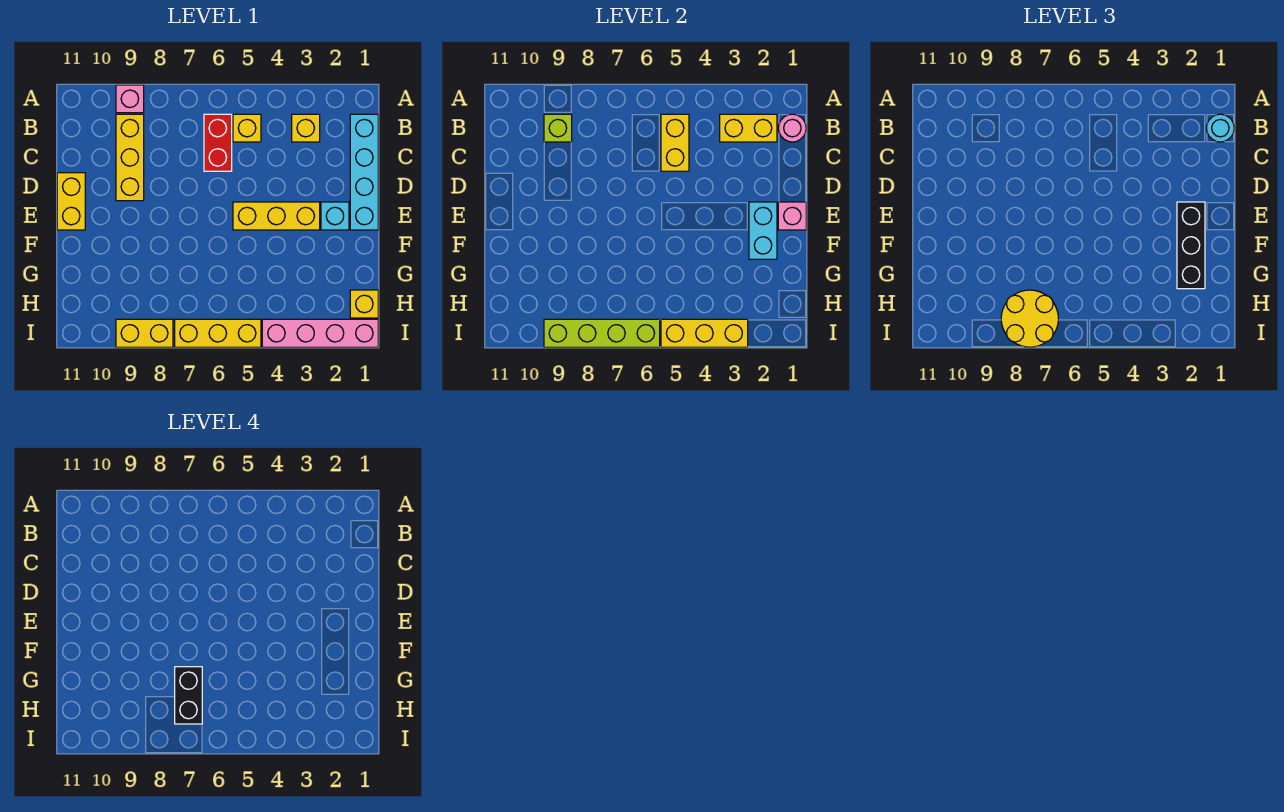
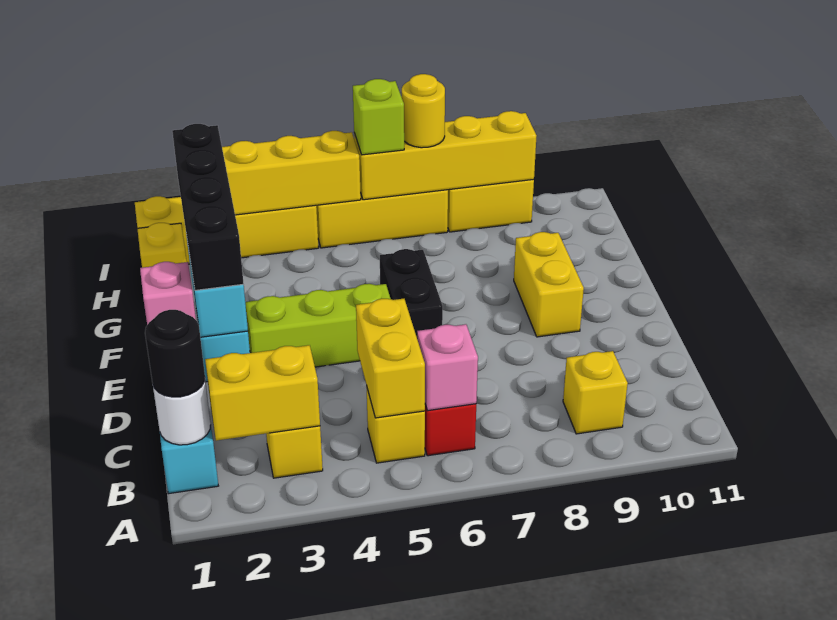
pink 1x1 brick [116,85,144,113] -> pink 1x1 brick moved to [417,324,478,411]
pink 1x1 round brick [778,114,806,142] -> white 1x1 round brick [153,380,211,445]
cyan 1x1 round brick [1206,114,1234,142] -> black 1x1 round brick [145,310,205,397]
yellow 1x3 brick [116,114,144,201] -> yellow 1x1 brick [563,351,628,434]
lime 1x1 brick [544,114,572,142] -> lime 1x1 brick moved to [353,79,404,155]
yellow 1x2 brick [57,173,85,230] -> yellow 1x2 brick moved to [514,232,584,337]
black 1x3 brick [1177,202,1205,289] -> black 1x4 brick [172,124,244,290]
yellow 1x3 brick [233,202,320,230] -> lime 1x3 brick [245,284,391,367]
black 1x2 brick [175,667,202,724] -> black 1x2 brick moved to [380,249,443,337]
yellow 2x2 round brick [1001,290,1058,347] -> yellow 1x1 round brick [402,74,445,148]
pink 1x4 brick [262,319,378,347] -> yellow 1x4 brick [135,196,319,264]
lime 1x4 brick [544,319,660,347] -> yellow 1x4 brick [354,111,537,200]

